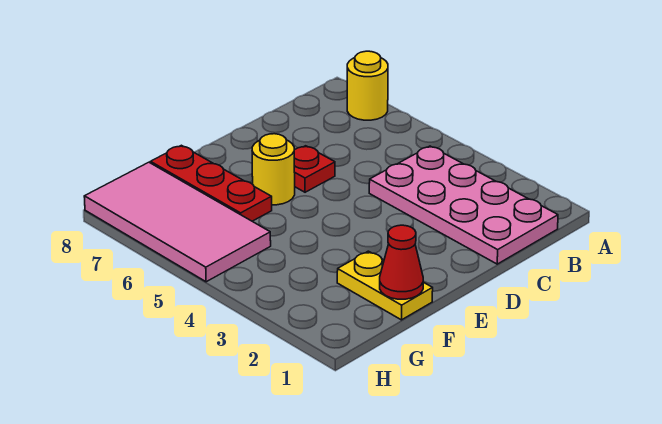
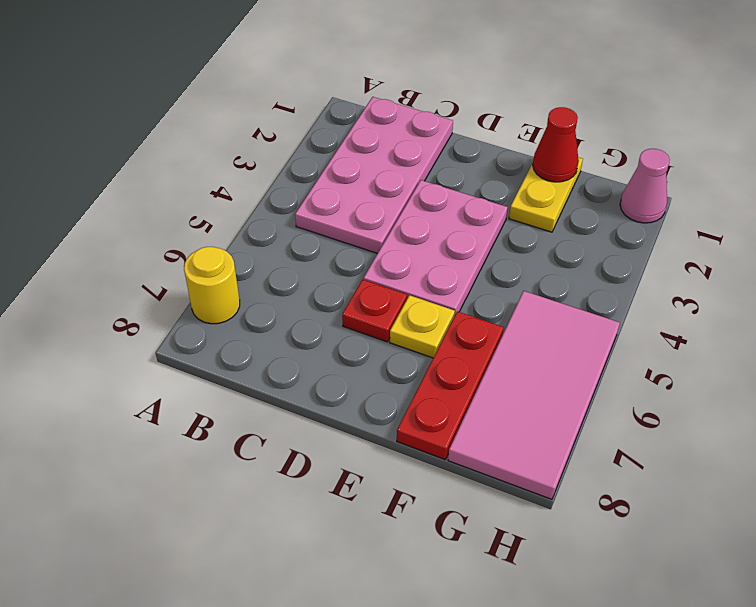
none -> pink 2x3 plate [364,180,508,316]
yellow 1x1 round brick [252,134,295,205] -> yellow 1x1 plate [390,295,455,358]
none -> pink 1x1 cone [620,149,670,223]

